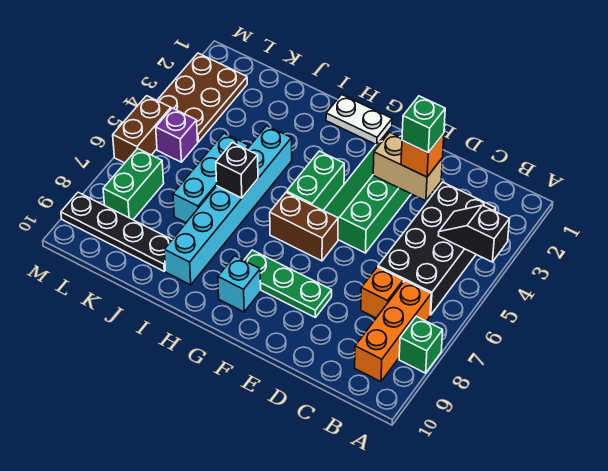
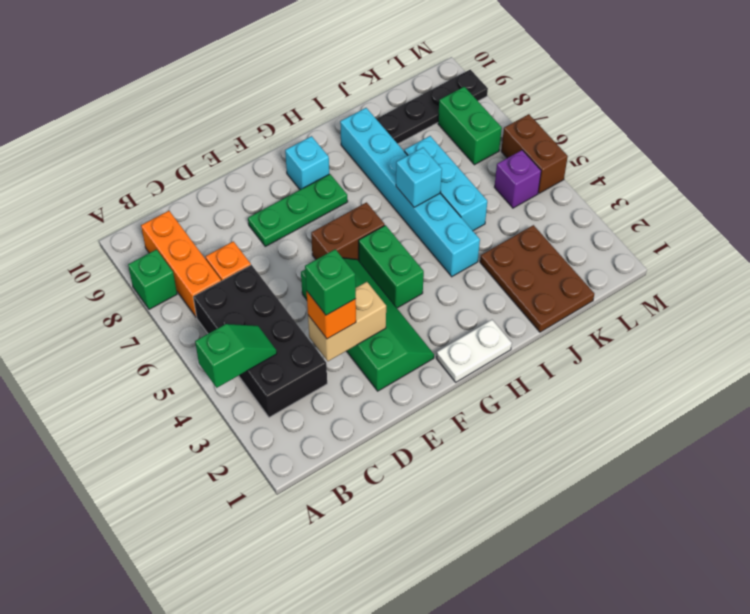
black 1x2 slope [438,205,509,262] -> green 1x2 slope [195,324,277,388]
black 1x1 brick [216,142,258,198] -> cyan 1x1 brick [396,148,442,207]
brown 2x3 plate [157,53,247,142] -> brown 2x3 plate moved to [480,225,594,332]

